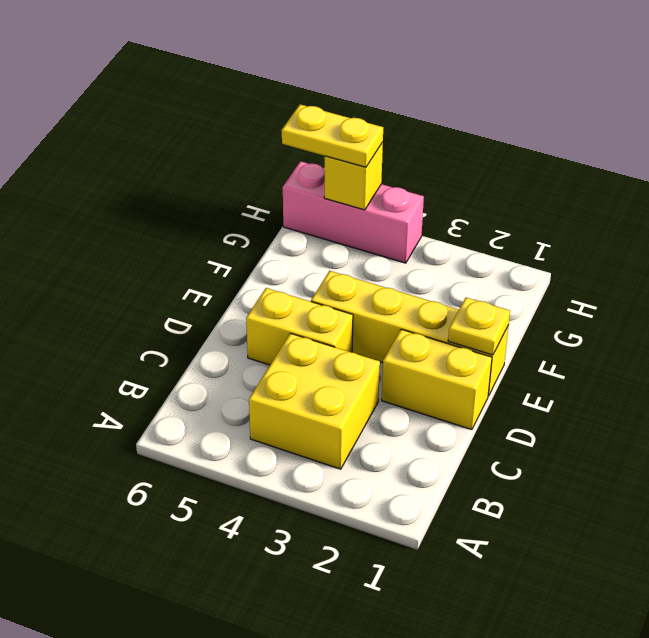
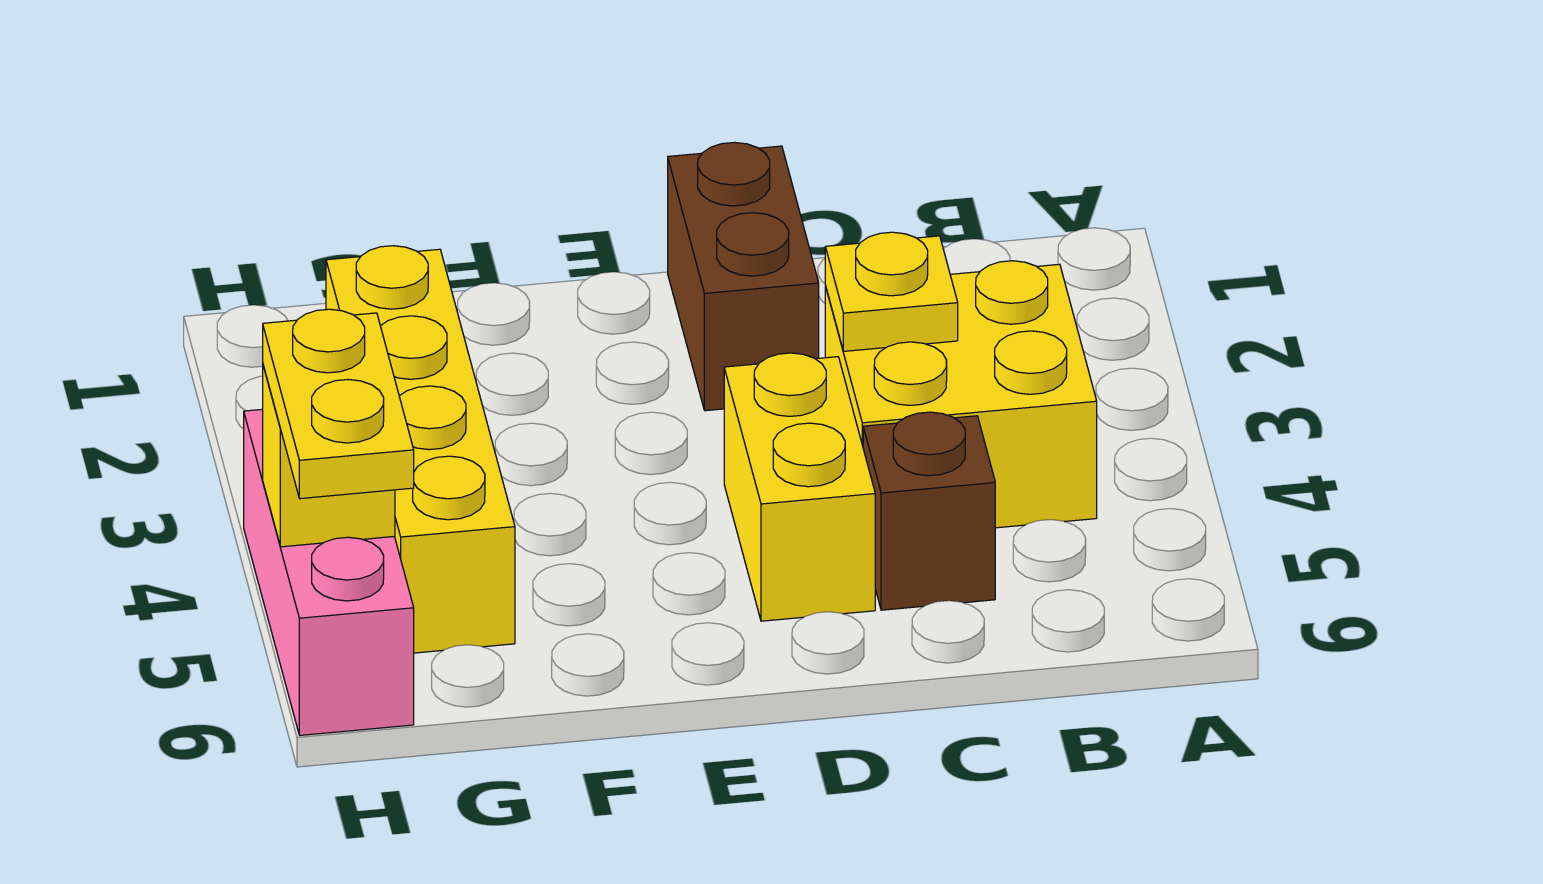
none -> brown 1x1 brick [863,412,995,610]
yellow 1x2 brick [382,329,492,430] -> brown 1x2 brick [668,142,819,411]
yellow 1x4 brick [311,271,509,396] -> yellow 1x4 brick moved to [326,246,515,653]
yellow 1x1 plate [448,297,510,355] -> yellow 1x1 plate moved to [825,232,958,351]

